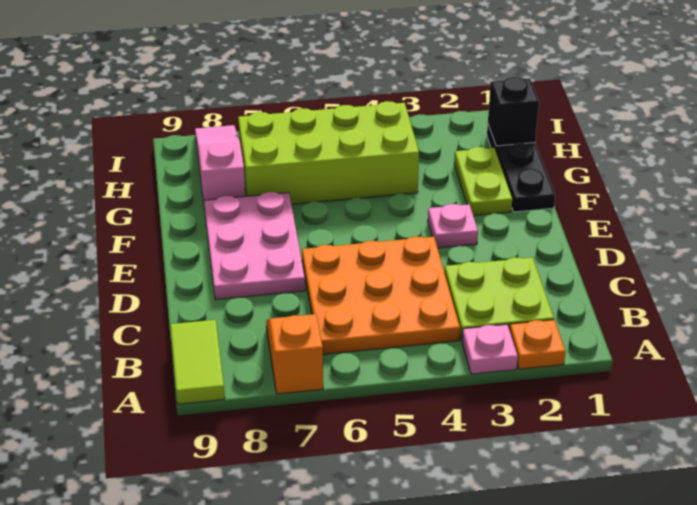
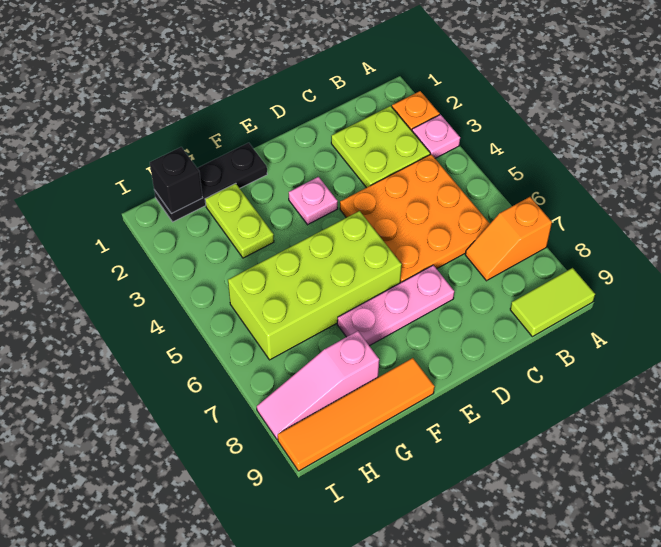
pink 2x3 plate [204,192,305,300] -> pink 1x3 plate [337,265,454,346]
lime 1x2 plate [454,147,512,216] -> lime 1x2 plate turned to [205,183,274,258]
none -> orange 1x4 tile [278,358,435,471]
lime 2x4 brick [238,101,419,204] -> lime 2x4 brick turned to [228,211,402,360]

